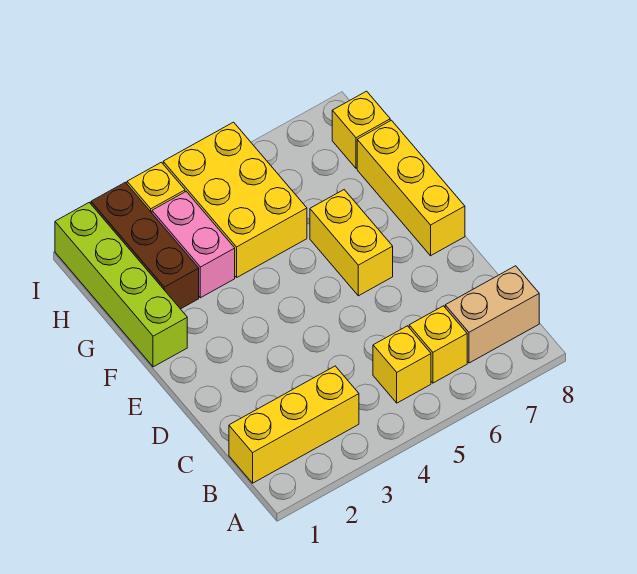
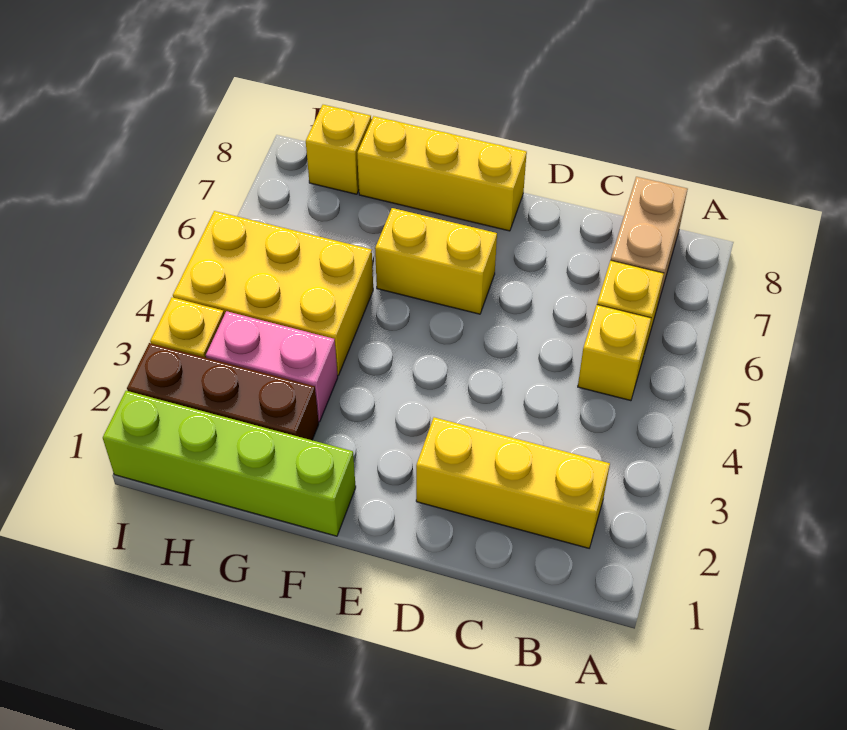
yellow 1x3 brick [229,366,359,483] -> yellow 1x3 brick turned to [416,417,610,548]

